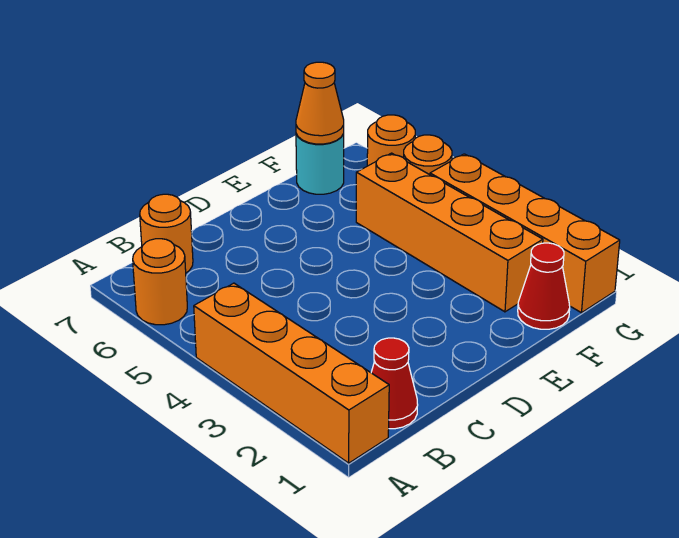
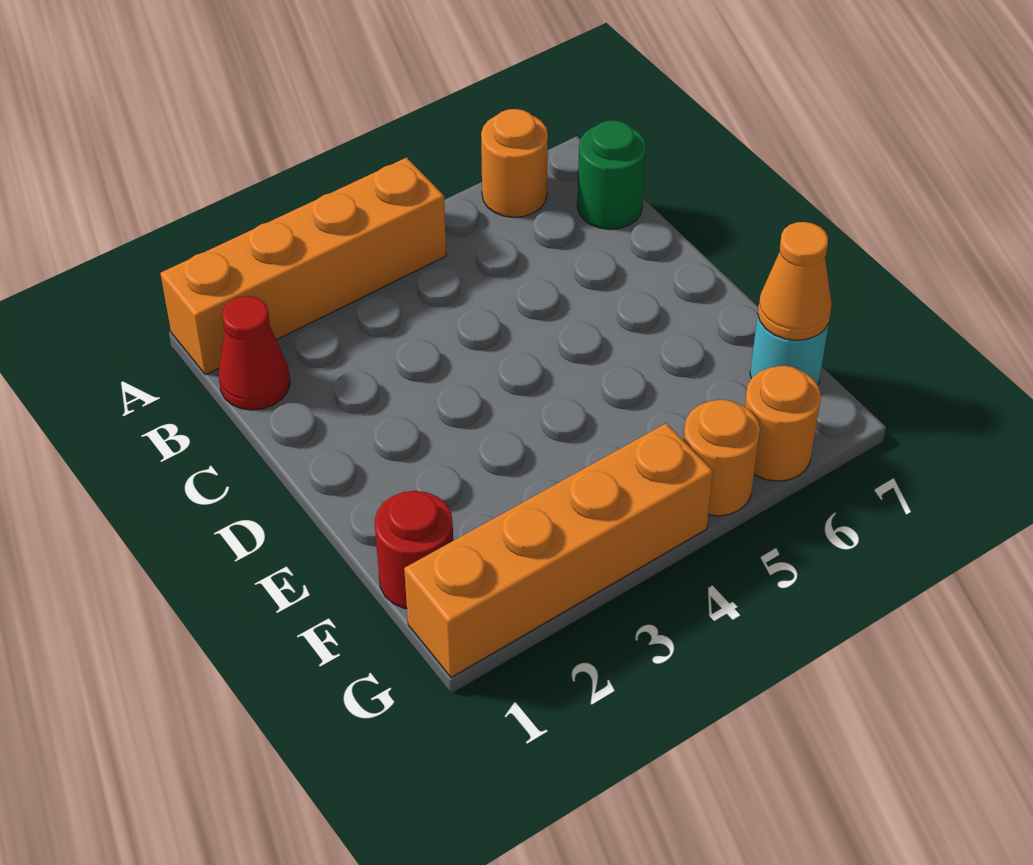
orange 1x1 round brick [140,194,193,273] -> green 1x1 round brick [577,120,646,229]
red 1x1 cone [518,243,570,329] -> red 1x1 round brick [374,491,453,609]
orange 1x4 brick [356,153,543,312] -> none

